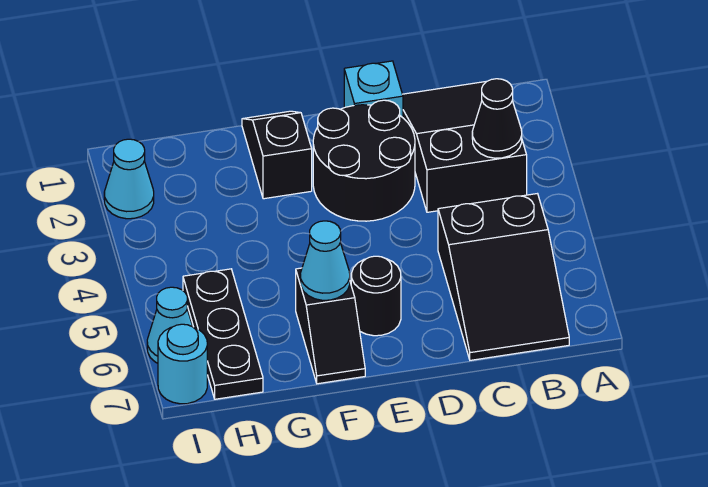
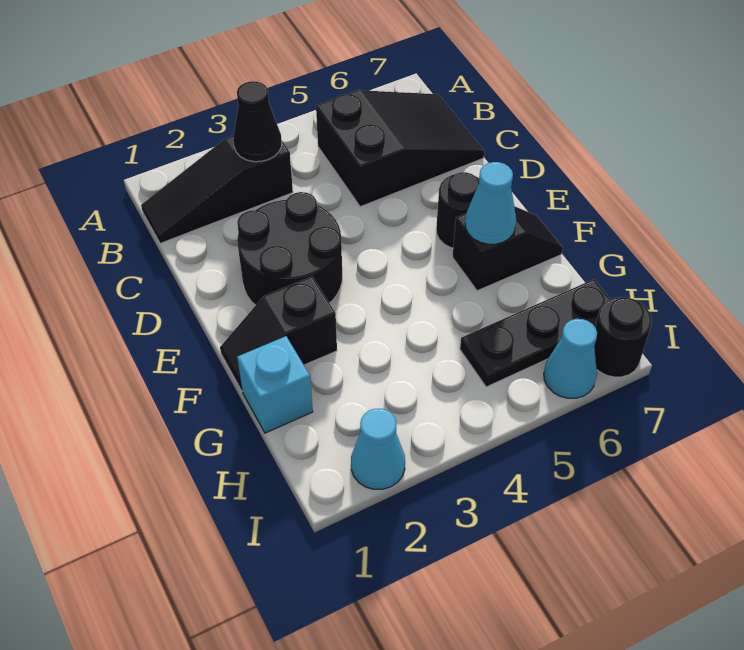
black 2x3 slope [403,81,527,212] -> black 1x3 slope [141,135,293,243]
cyan 1x1 brick [344,61,403,118] -> cyan 1x1 brick moved to [237,336,313,433]
cyan 1x1 round brick [158,324,207,404] -> black 1x1 round brick [594,297,652,377]

